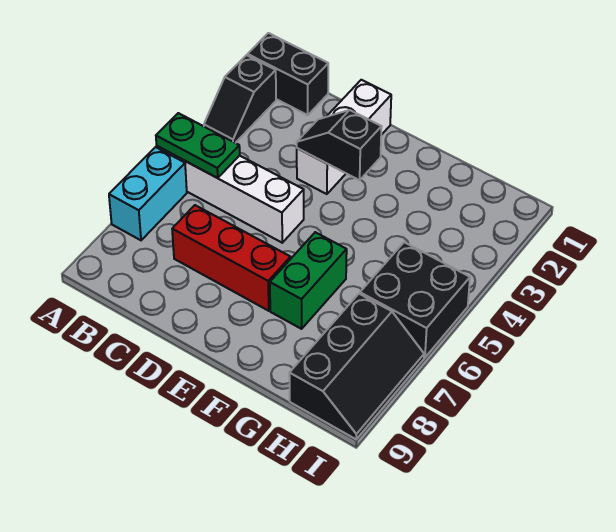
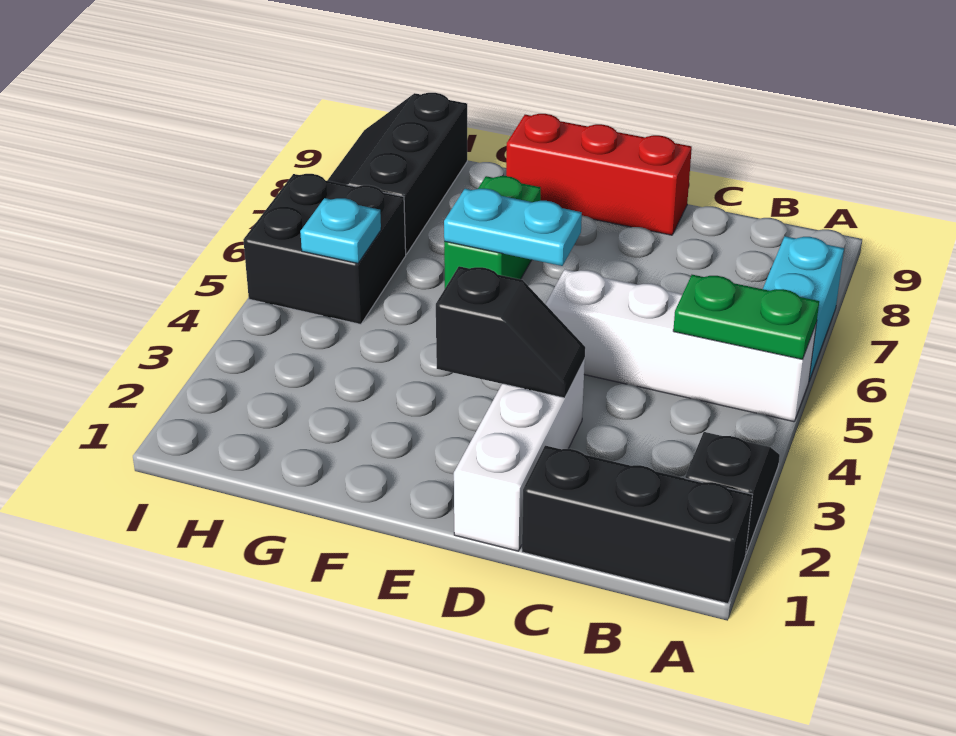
black 1x2 brick [248,33,328,115] -> black 1x3 brick [522,446,753,604]
red 1x3 brick [172,205,291,311] -> red 1x3 brick moved to [506,114,692,235]
none -> cyan 1x2 plate [444,189,582,266]
none -> cyan 1x1 plate [300,198,381,263]

